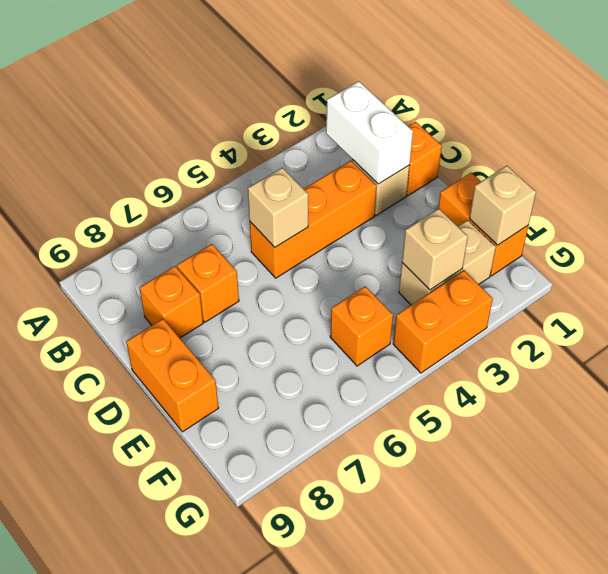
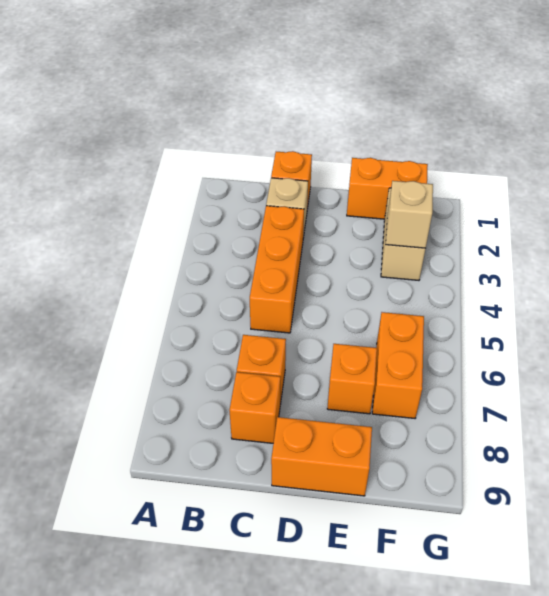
white 1x2 brick [326,81,413,184] -> none
tan 1x1 brick [248,168,308,247] -> none
tan 1x1 brick [469,166,536,245] -> none
orange 1x1 brick [330,286,393,366] -> orange 1x1 brick moved to [327,344,377,414]
orange 1x2 brick [393,270,493,373] -> orange 1x2 brick moved to [372,312,424,418]

